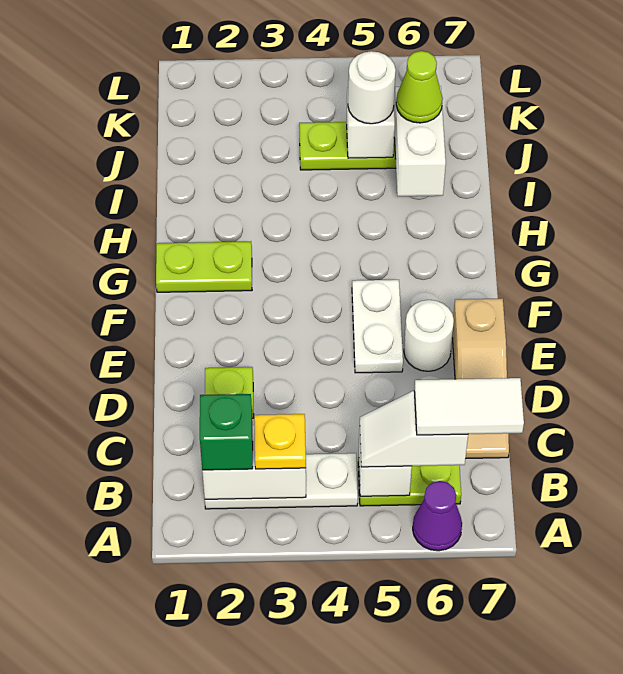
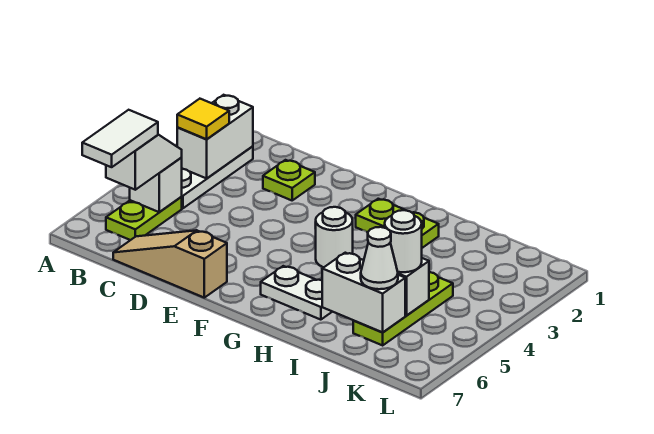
purple 1x1 cone [413,481,462,551] -> none
green 1x1 brick [200,394,253,470] -> none
yellow 1x1 plate [254,414,306,469] -> yellow 1x1 tile [177,99,229,139]
white 1x2 plate [352,280,403,373] -> white 1x2 plate moved to [261,266,332,320]
white 1x1 round brick [404,300,454,371] -> white 1x1 round brick moved to [315,207,353,267]
lime 1x2 plate [156,241,252,292] -> lime 1x2 plate turned to [356,199,439,248]
lime 1x1 cone [396,51,443,123] -> white 1x1 cone [361,227,398,289]

